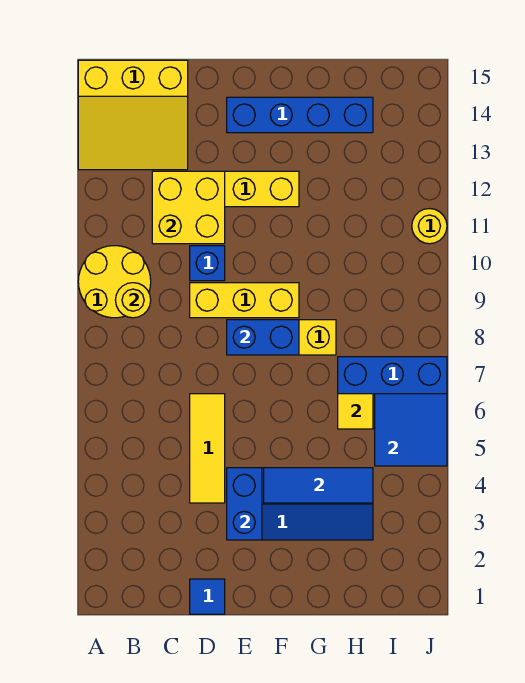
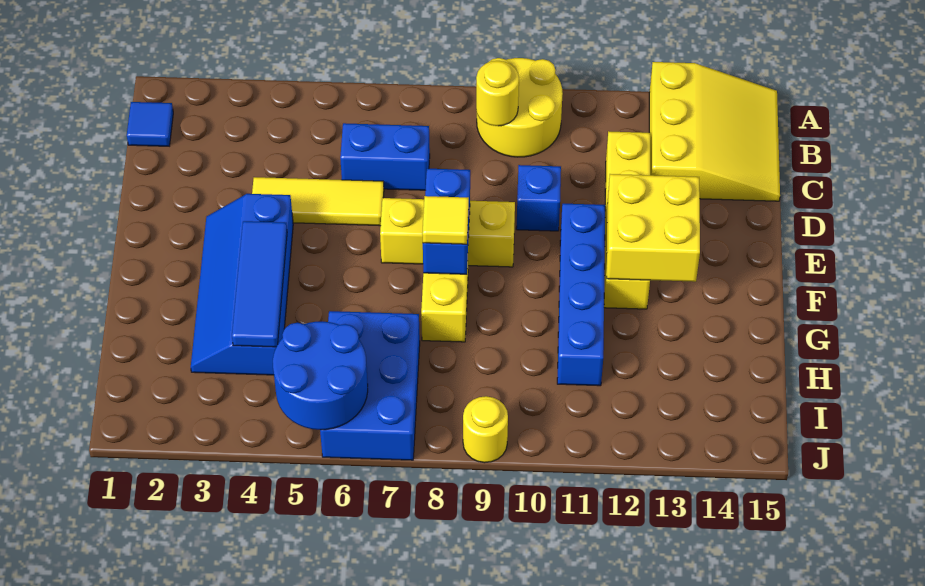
yellow 3x3 slope [78,60,188,170] -> yellow 3x3 slope turned to [649,62,780,201]
yellow 2x2 brick [152,171,225,244] -> yellow 2x2 brick moved to [607,174,700,282]
blue 1x1 tile [190,579,225,614] -> blue 1x1 tile moved to [127,102,173,146]
yellow 1x3 brick [190,283,299,318] -> yellow 1x3 brick turned to [380,198,515,267]
blue 1x2 brick [227,468,262,540] -> blue 1x2 brick moved to [340,123,430,190]
blue 1x4 brick [227,97,373,133] -> blue 1x4 brick moved to [557,204,605,386]
yellow 1x1 tile [338,394,373,429] -> yellow 1x1 tile moved to [422,196,469,244]
blue 2x2 tile [375,394,447,466] -> blue 2x2 round brick [273,321,368,430]
yellow 1x1 round brick [412,209,447,244] -> yellow 1x1 round brick moved to [463,396,508,463]

